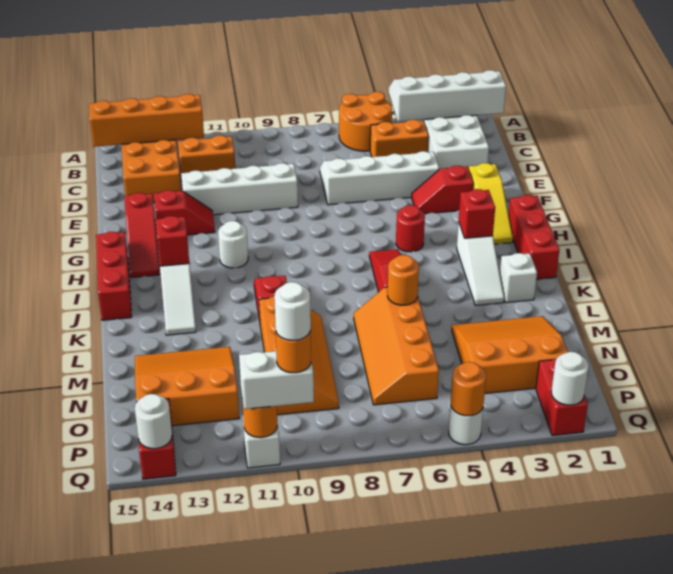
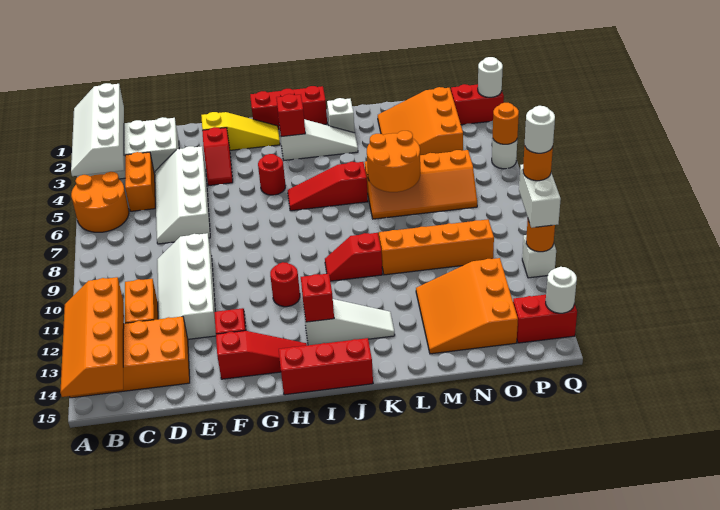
white 1x1 round brick [218,221,248,268] -> red 1x1 round brick [270,262,300,307]
orange 1x1 round brick [388,255,419,305] -> orange 2x2 round brick [367,131,420,192]

